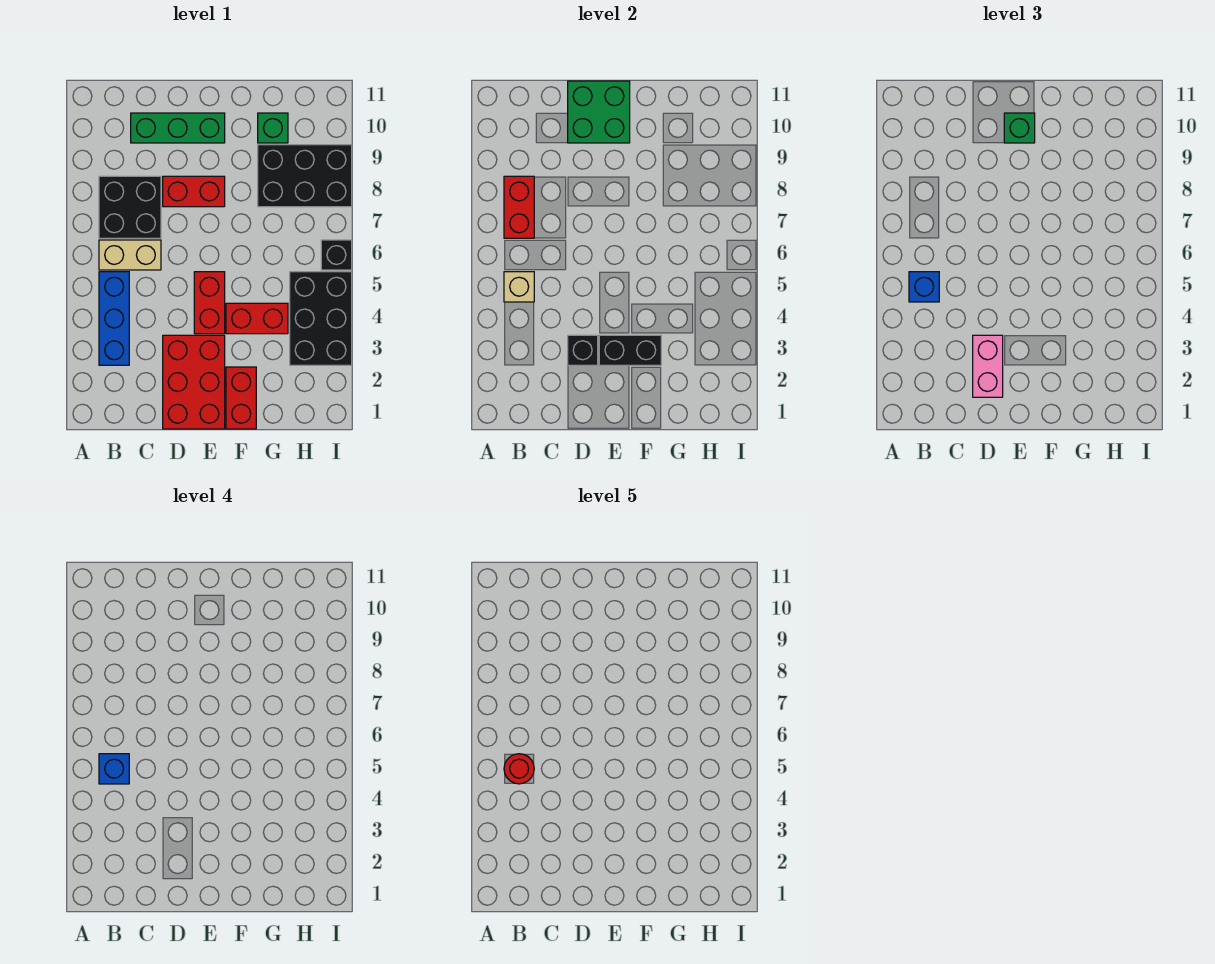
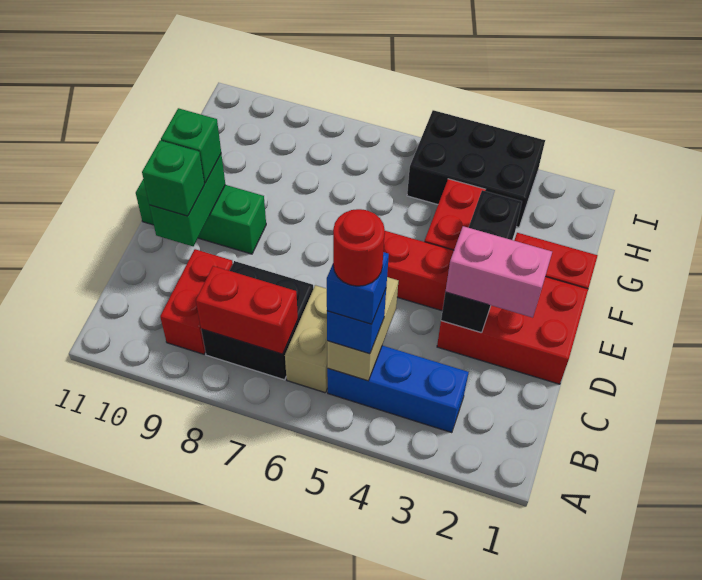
tan 1x1 brick [504,272,534,302] -> tan 1x2 brick [327,277,398,381]
green 1x3 brick [131,113,225,143] -> green 1x3 brick turned to [136,179,266,254]
red 1x2 brick [163,176,225,207] -> red 1x2 brick moved to [160,249,233,354]
green 2x2 brick [568,81,630,143] -> green 1x2 brick [149,154,225,246]
black 2x3 brick [258,145,352,207] -> none
green 1x1 brick [258,113,288,143] -> green 1x1 brick moved to [142,140,205,216]
black 1x1 brick [321,240,352,270] -> none

